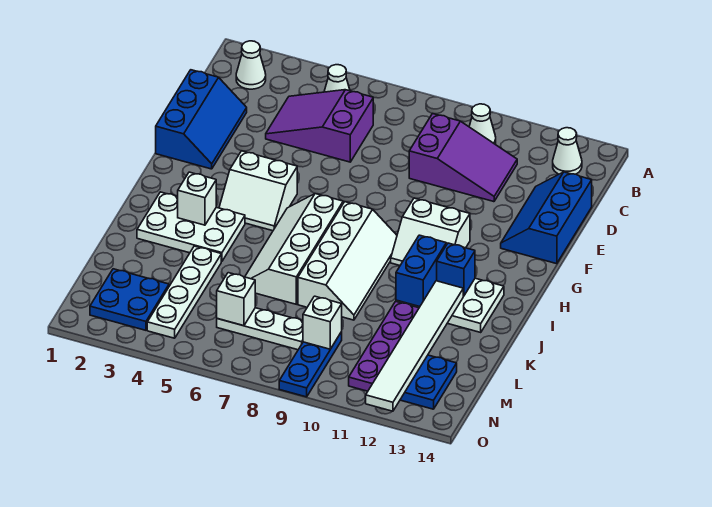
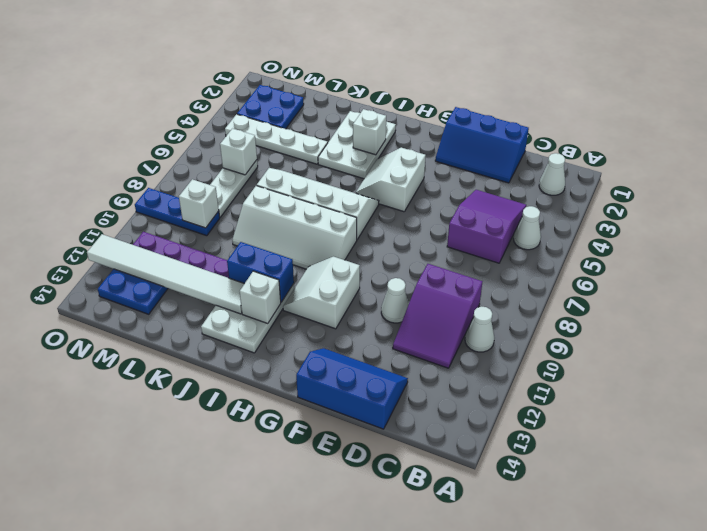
white 1x1 cone [553,128,582,174] -> white 1x1 cone moved to [381,278,409,323]
blue 1x1 brick [437,243,475,296] -> white 1x1 brick [240,271,281,323]

